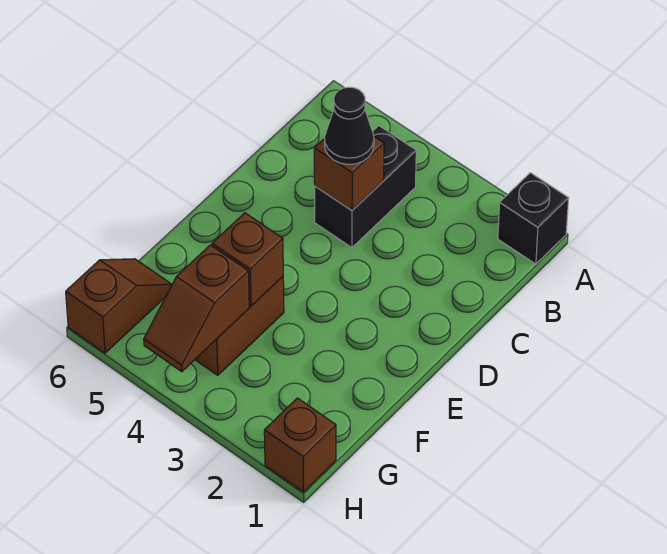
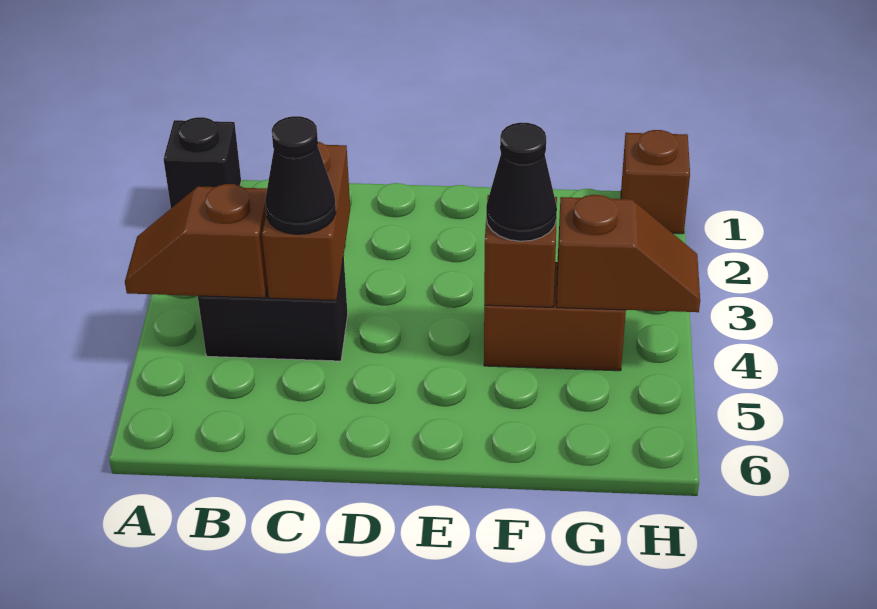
brown 1x1 brick [314,137,384,210] -> brown 1x2 brick [262,142,350,300]
none -> black 1x1 cone [486,122,557,241]
brown 1x2 slope [66,259,172,353] -> brown 1x2 slope moved to [125,184,268,298]

